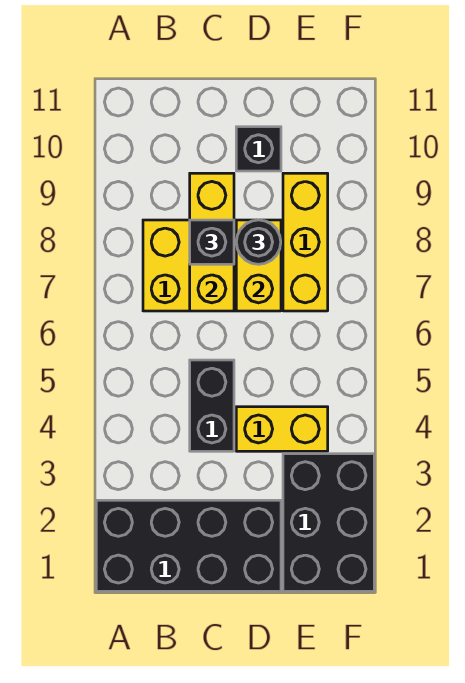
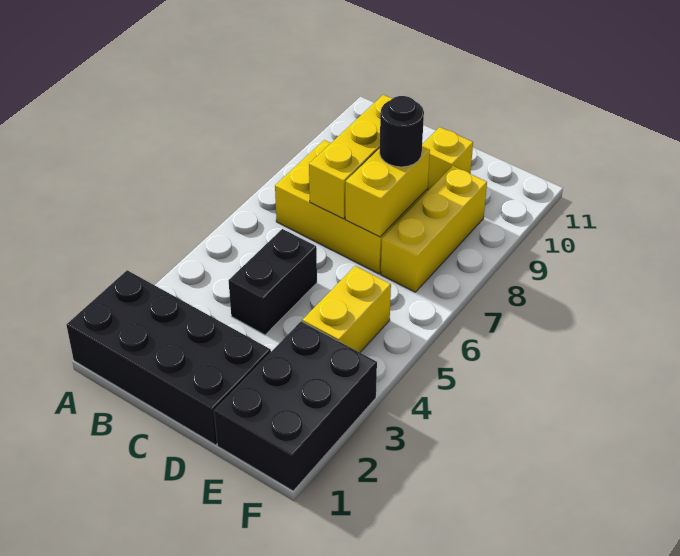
black 1x1 brick [190,220,234,264] -> none
yellow 1x2 brick [236,407,328,451] -> yellow 1x2 brick turned to [302,266,391,352]
black 1x1 brick [236,127,281,171] -> yellow 1x1 brick [422,127,473,190]

